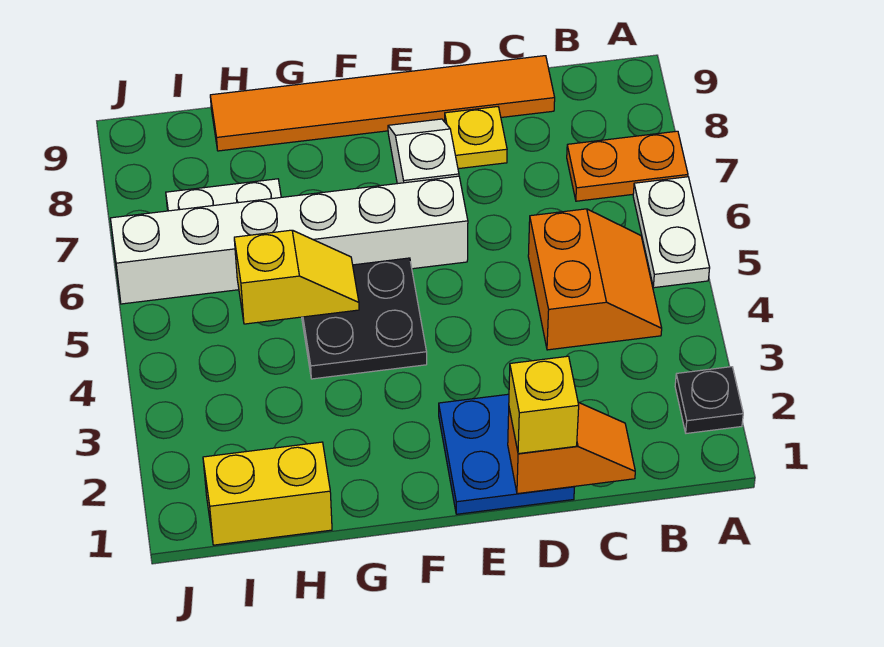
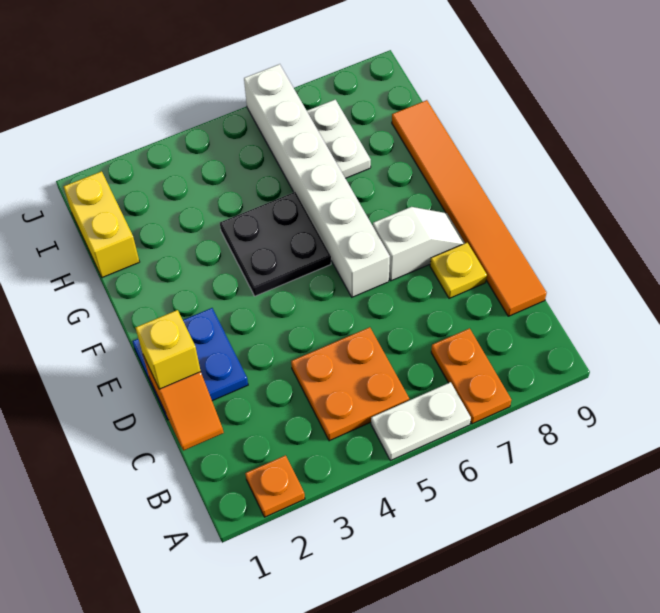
black 1x1 plate [675,367,743,433] -> orange 1x1 plate [245,455,305,517]
orange 2x2 slope [528,209,662,350] -> orange 2x2 plate [291,327,409,441]
yellow 1x2 slope [234,230,359,324] -> none

